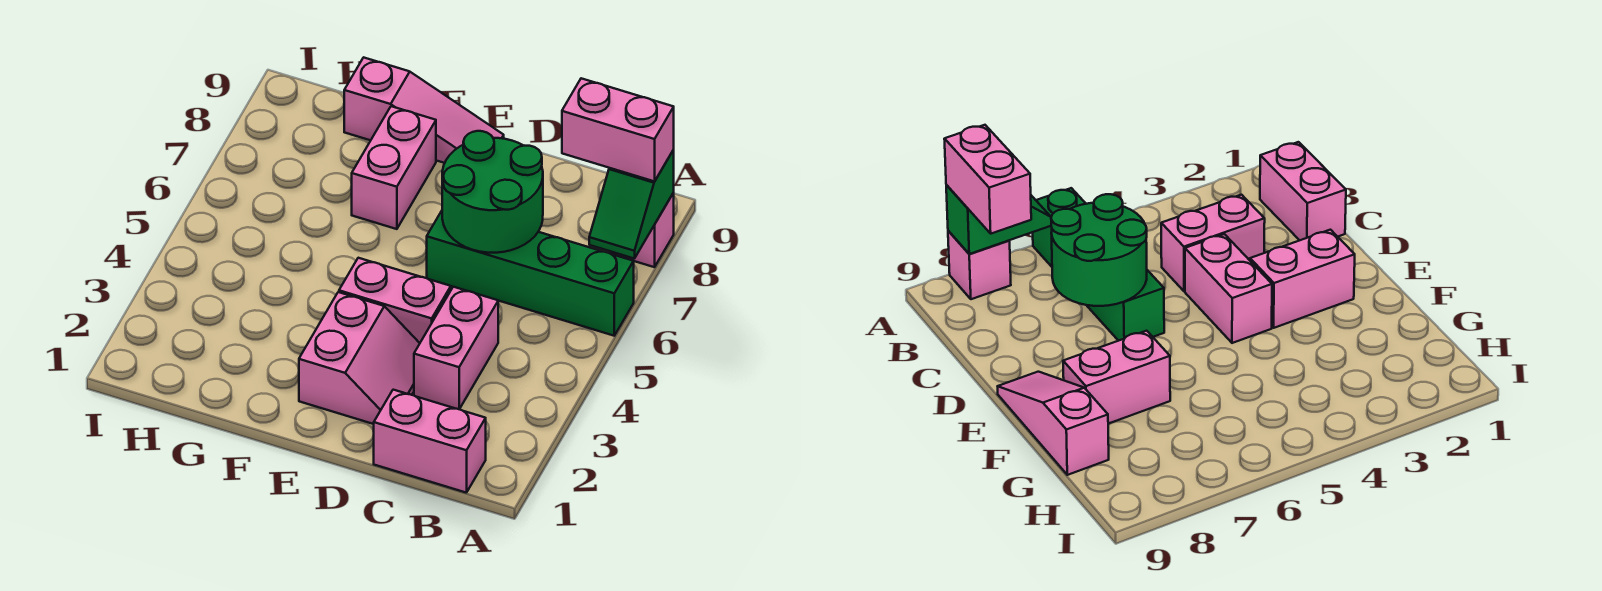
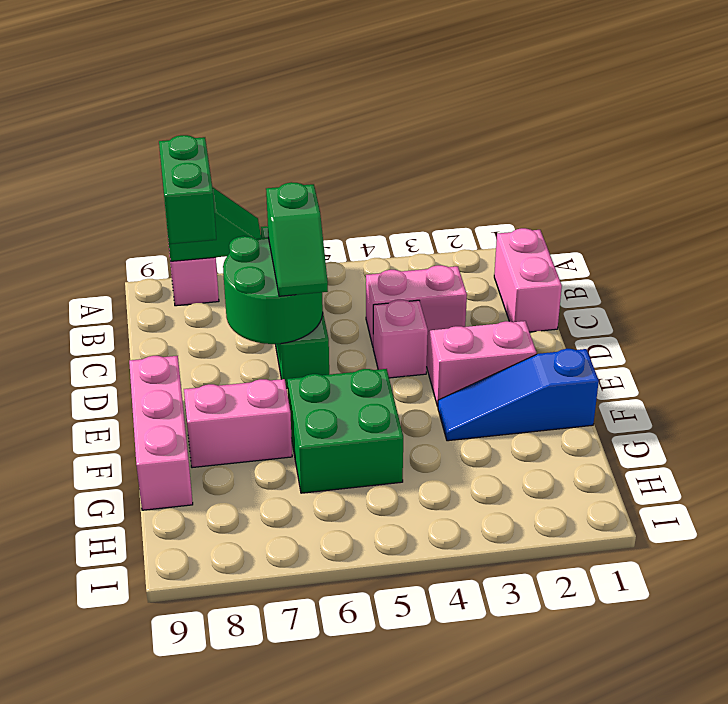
pink 1x2 brick [562,78,674,181] -> green 1x2 brick [159,135,216,244]
none -> green 1x2 slope [266,182,328,296]
pink 1x2 brick [339,258,451,343] -> pink 1x1 brick [373,300,428,378]
pink 1x3 slope [344,57,504,163] -> pink 1x3 brick [129,356,193,510]
none -> blue 1x3 slope [438,349,599,441]
none -> green 2x2 brick [287,369,403,493]

